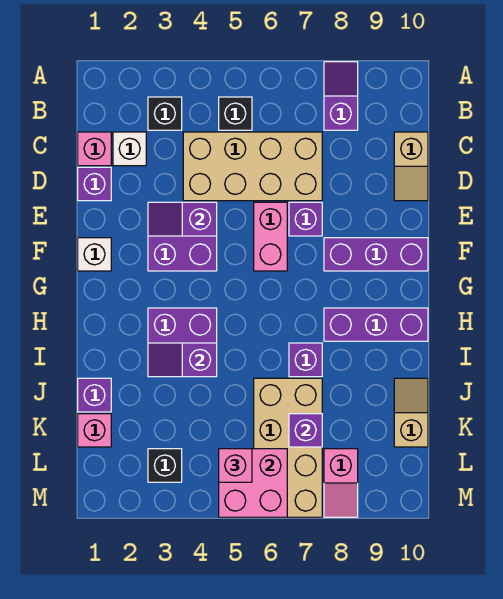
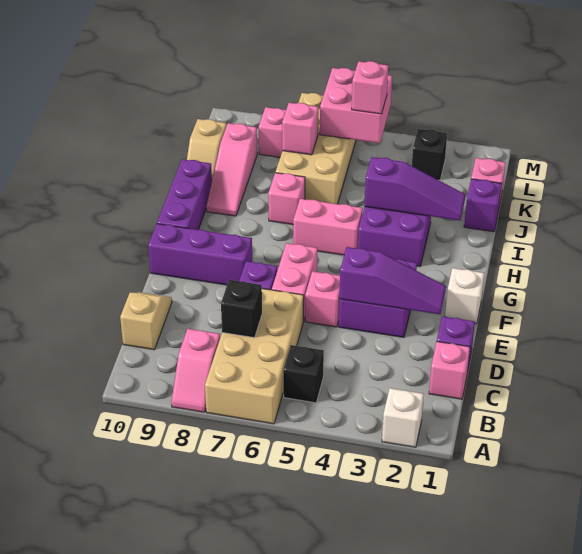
purple 1x2 slope [324,62,358,130] -> pink 1x2 slope [171,329,220,412]
black 1x1 brick [148,97,182,130] -> black 1x1 brick moved to [221,280,262,338]
white 1x1 brick [113,132,146,166] -> white 1x1 brick moved to [382,388,424,447]
tan 2x4 brick [183,132,322,201] -> tan 2x4 brick turned to [205,289,304,424]
purple 1x2 slope [148,202,217,236] -> purple 1x3 slope [339,247,446,314]
none -> pink 1x1 brick [305,271,340,327]
none -> pink 1x2 brick [293,199,363,255]
purple 1x3 brick [324,308,428,341] -> purple 1x3 brick turned to [157,159,212,230]
purple 1x2 slope [148,343,217,377] -> purple 1x3 slope [365,157,465,220]
purple 1x1 brick [289,343,322,377] -> pink 1x1 brick [268,173,305,225]
none -> pink 1x3 slope [206,123,257,216]
purple 1x1 brick [289,414,322,447] -> pink 1x1 brick [282,103,318,155]

